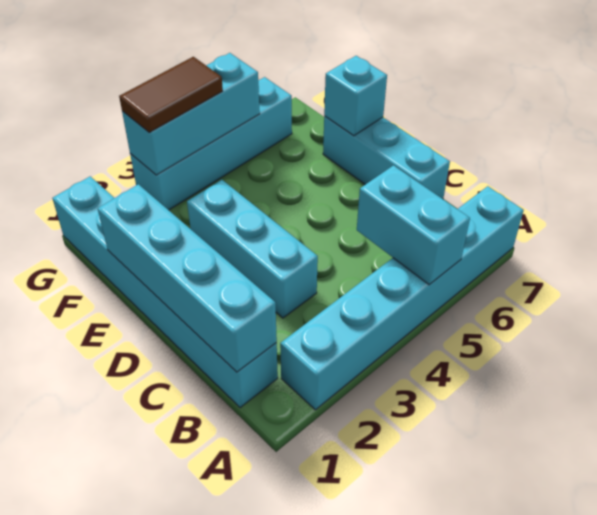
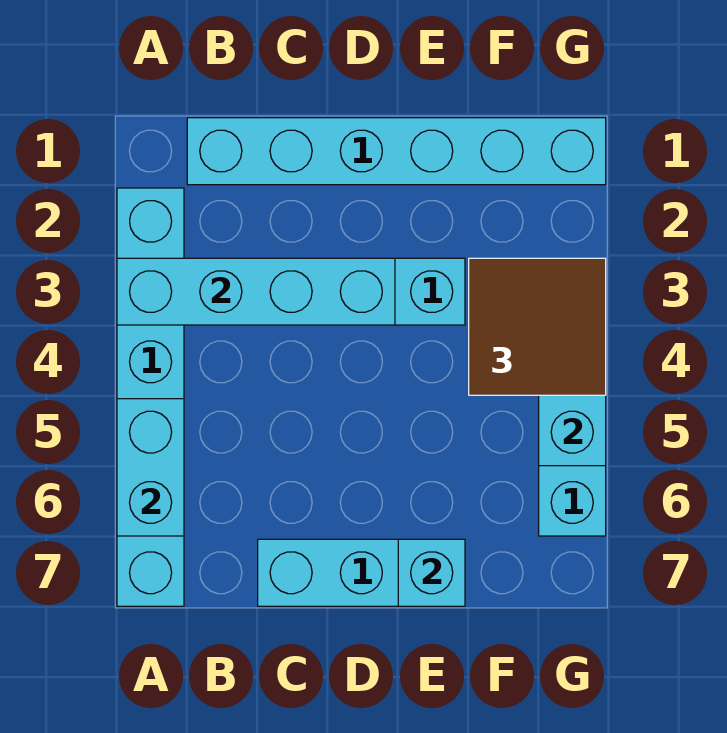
cyan 1x2 brick [357,165,470,285] -> cyan 1x2 brick turned to [117,399,184,536]
cyan 1x4 brick [98,184,277,372] -> cyan 1x4 brick moved to [117,258,395,325]
brown 1x2 tile [119,57,223,132] -> brown 2x2 tile [469,258,606,395]

